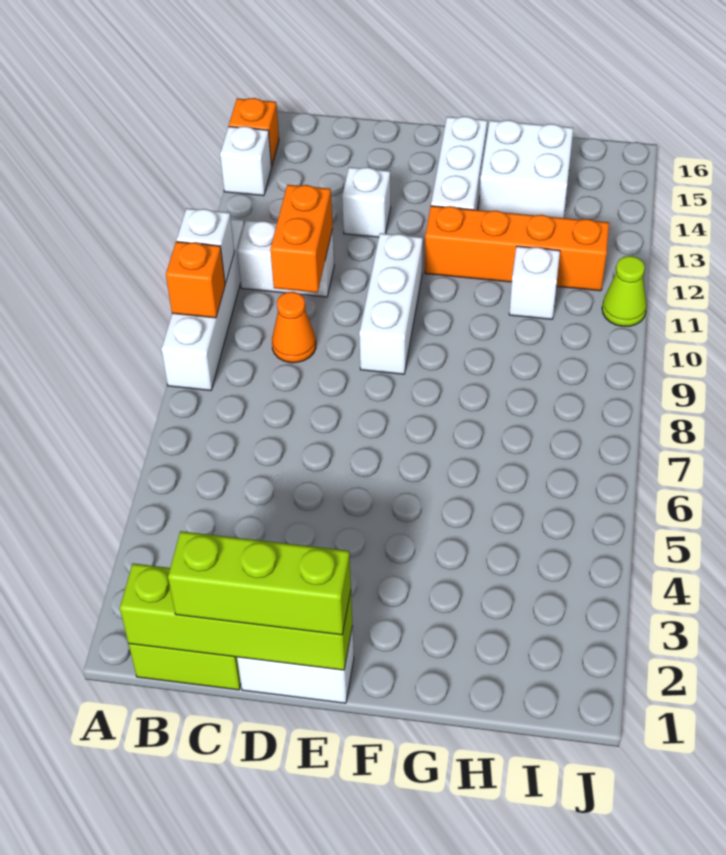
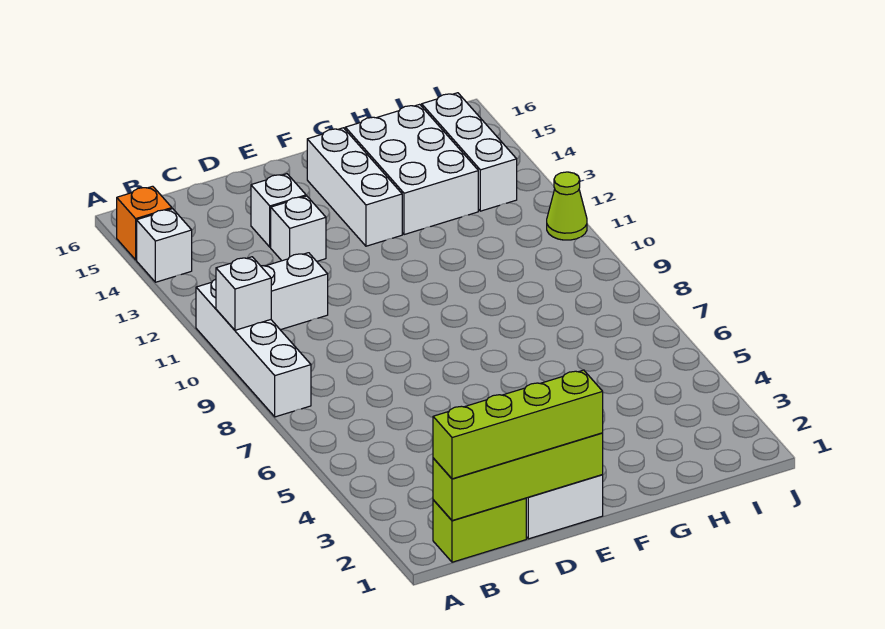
orange 1x1 brick [166,242,225,318] -> none
lime 1x3 brick [168,531,351,635] -> lime 1x4 brick [433,370,603,479]
orange 1x1 cone [272,292,316,363] -> none
orange 1x2 brick [270,185,333,293] -> none
white 1x3 brick [359,233,423,374] -> white 1x3 brick moved to [422,93,517,211]
orange 1x4 brick [425,206,609,291] -> none
white 2x2 brick [479,120,573,218] -> white 2x3 brick [345,104,478,235]
white 1x1 brick [509,246,560,319] -> white 1x1 brick moved to [251,174,306,247]

